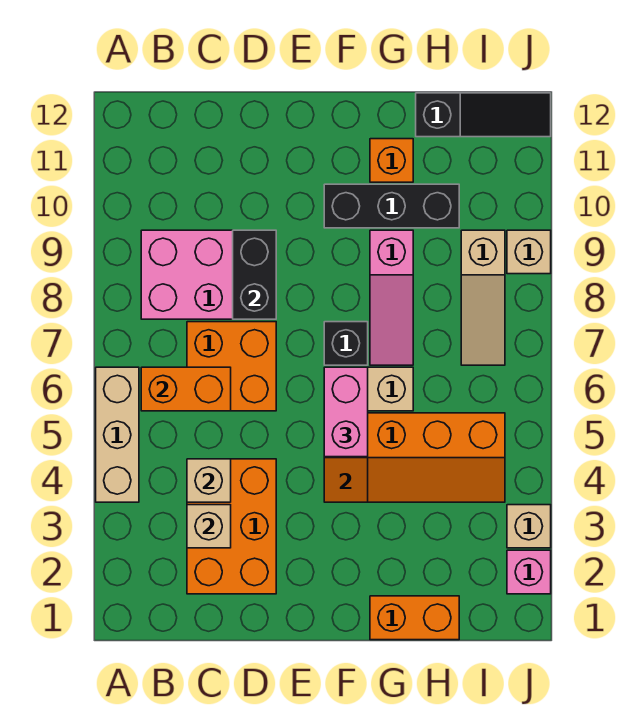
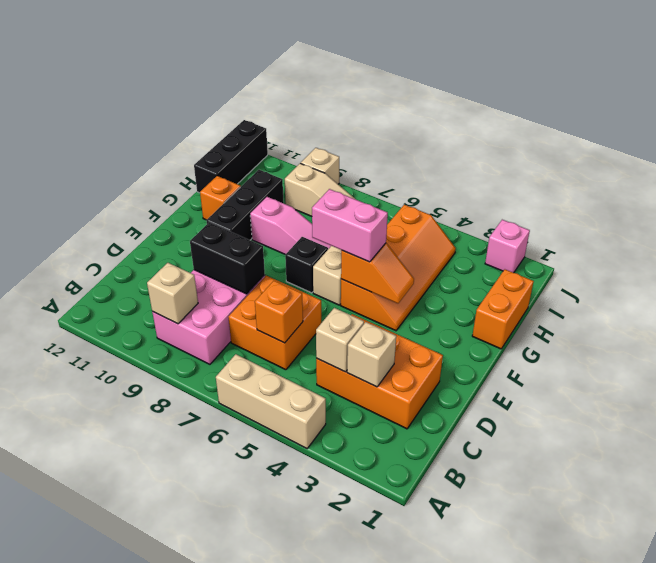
orange 1x2 brick [141,367,231,411] -> orange 1x1 brick [255,281,303,343]
black 1x3 slope [416,93,551,137] -> black 1x3 brick [194,120,268,193]
tan 1x1 brick [507,505,551,548] -> tan 1x1 brick moved to [147,263,198,324]

